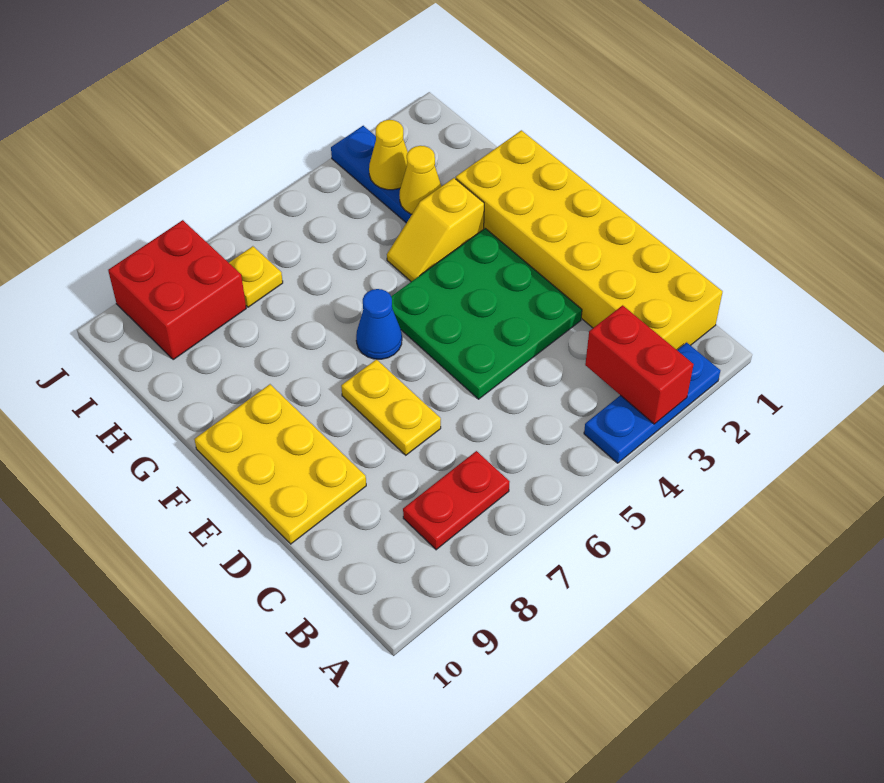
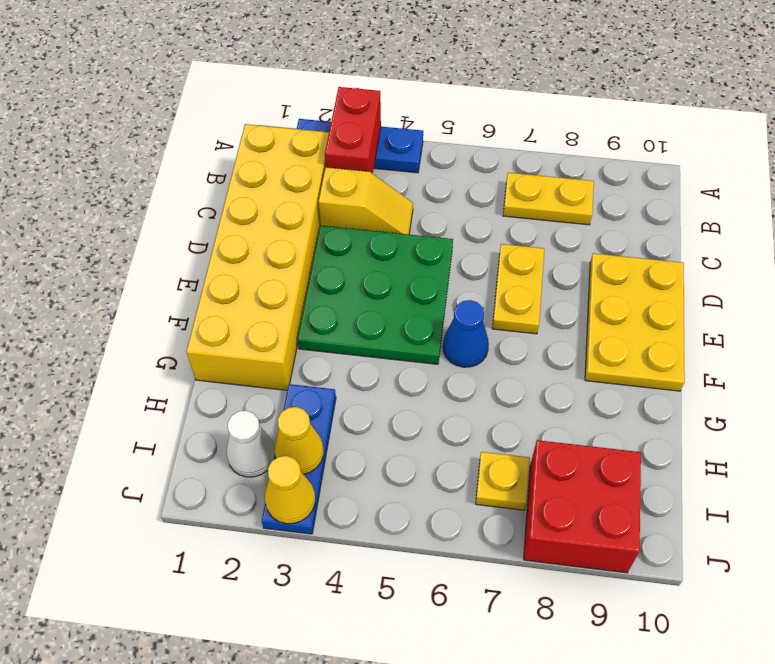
red 1x2 plate [403,451,509,550] -> yellow 1x2 plate [503,173,594,225]
yellow 1x2 slope [387,178,484,282] -> yellow 1x2 slope moved to [319,167,413,234]
yellow 1x1 cone [400,146,441,214] -> yellow 1x1 cone moved to [265,456,315,524]
none -> white 1x1 cone [226,410,275,477]

